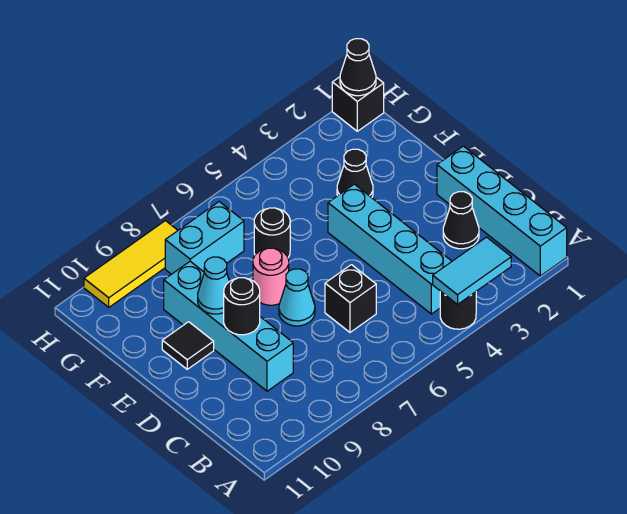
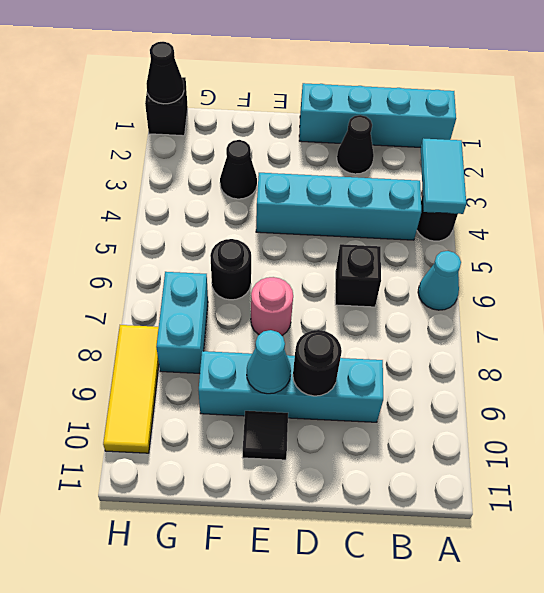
cyan 1x1 cone [279,269,315,326] -> cyan 1x1 cone moved to [418,251,461,310]

